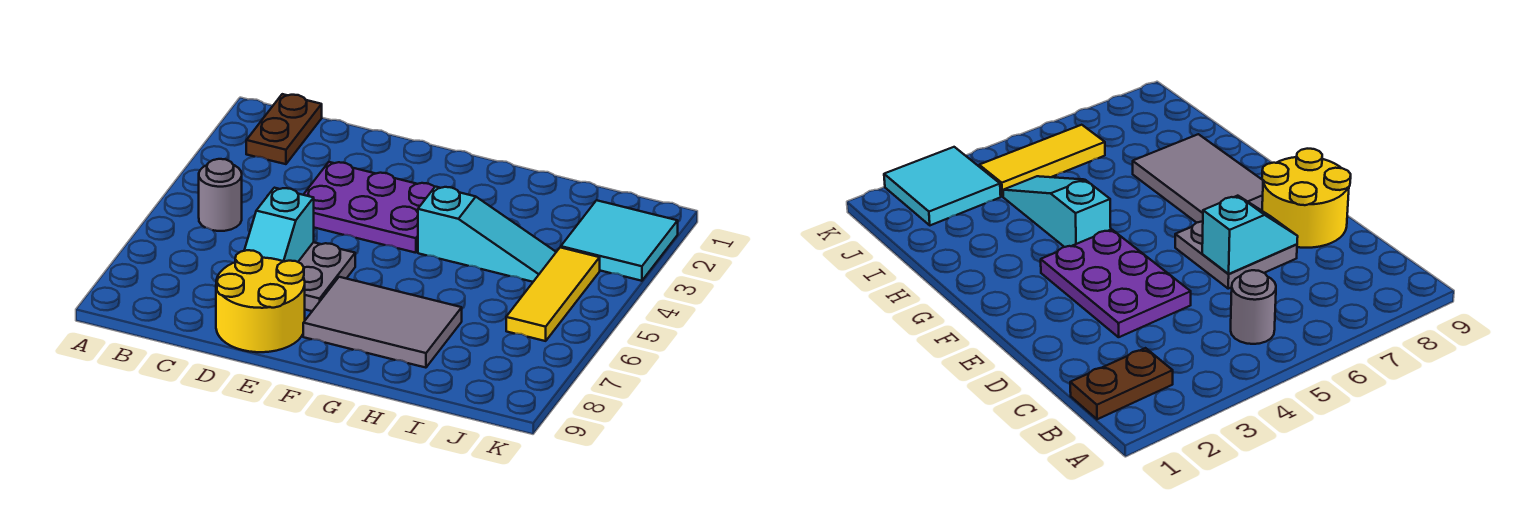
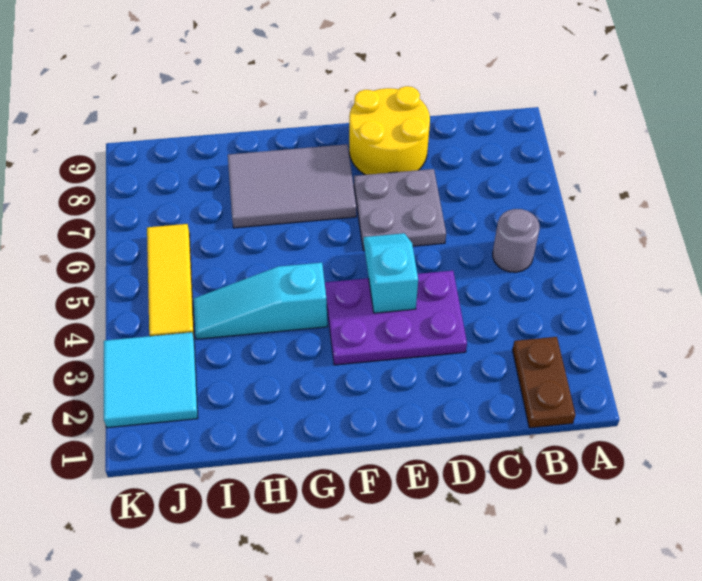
cyan 1x2 slope [244,188,314,262] -> cyan 1x2 slope moved to [364,233,418,313]

